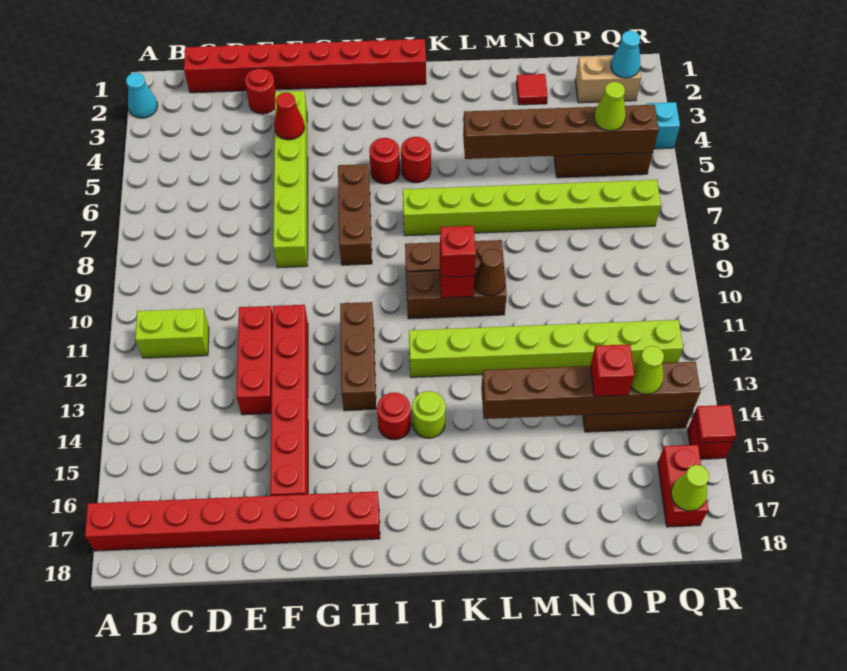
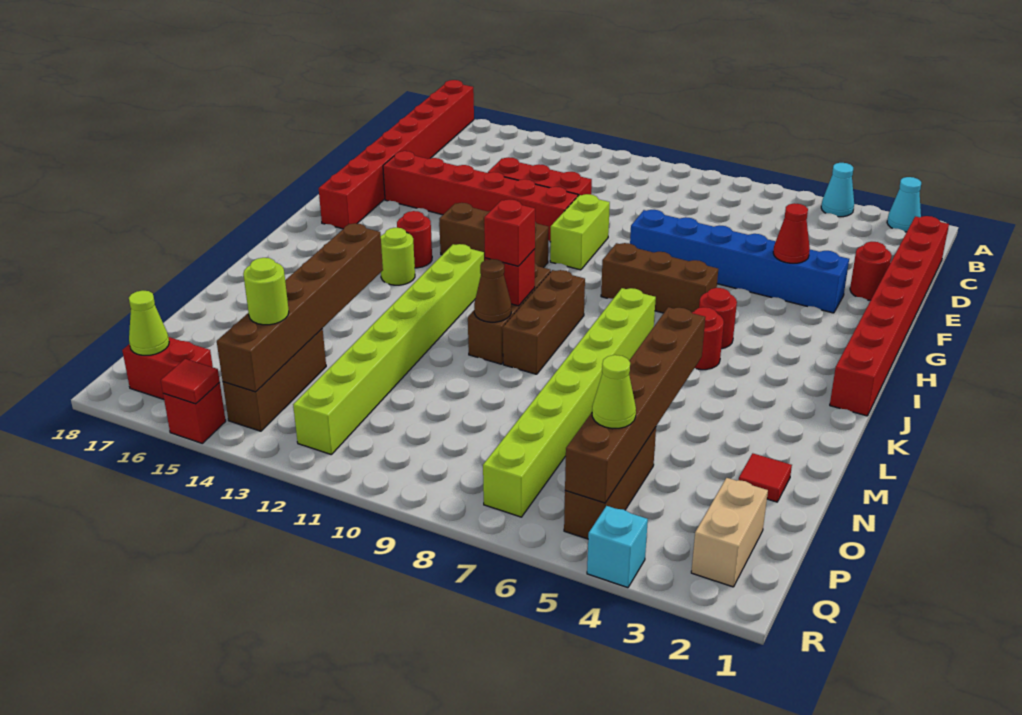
lime 1x2 brick [135,309,209,358] -> lime 1x2 brick moved to [550,194,610,270]
lime 1x6 brick [273,91,308,268] -> blue 1x6 brick [630,210,849,313]
red 1x1 brick [590,344,634,396] -> none
lime 1x1 cone [631,346,664,394] -> lime 1x1 round brick [243,258,289,325]
cyan 1x1 cone [611,31,640,78] -> cyan 1x1 cone moved to [821,163,854,217]

